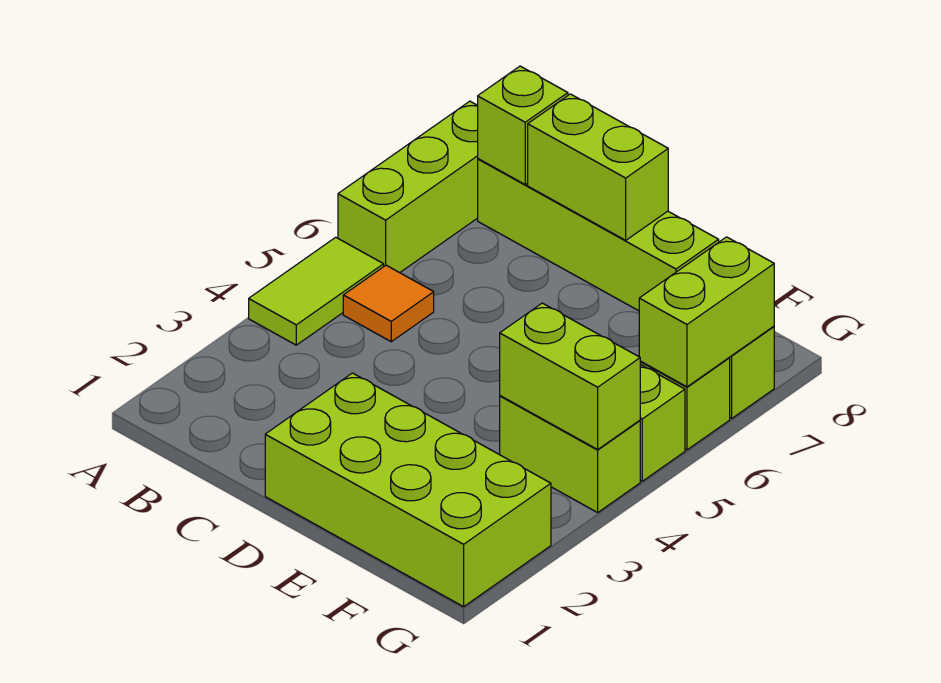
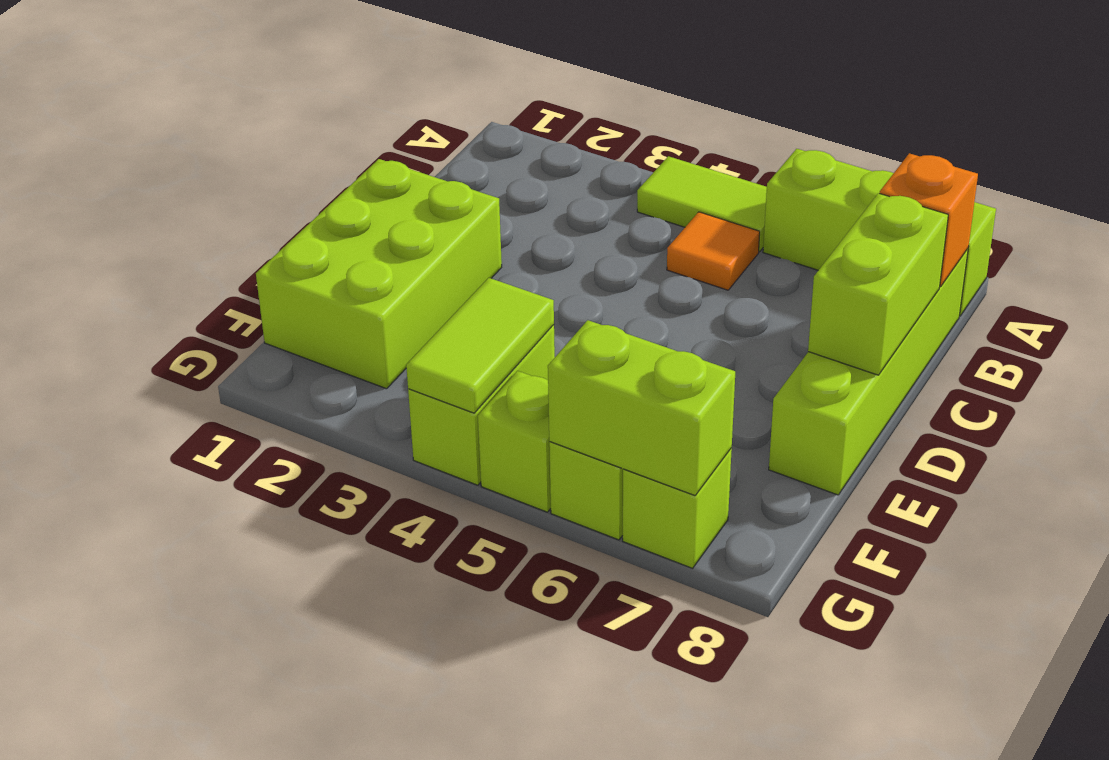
lime 1x1 brick [478,66,568,184] -> orange 1x1 brick [880,153,978,287]
lime 2x4 brick [265,373,551,607] -> lime 2x3 brick [256,159,502,389]
lime 1x2 brick [500,303,640,449] -> lime 1x2 tile [406,278,554,413]

